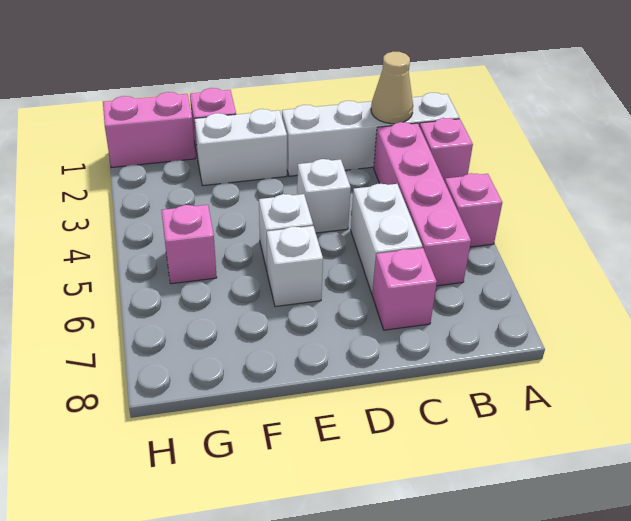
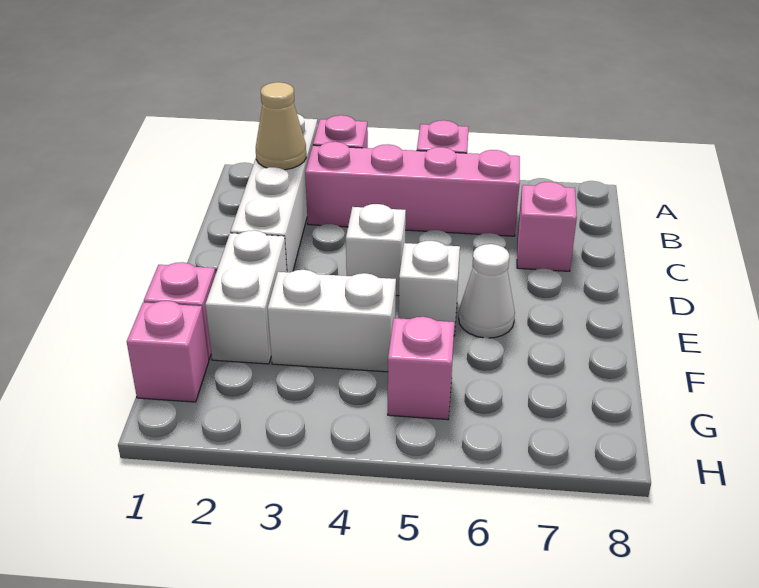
white 1x2 brick [351,184,422,294] -> white 1x2 brick moved to [268,270,396,372]
white 1x1 brick [267,226,323,307] -> white 1x1 cone [459,244,515,338]
pink 1x2 brick [103,92,195,168] -> pink 1x1 brick [127,301,209,402]

